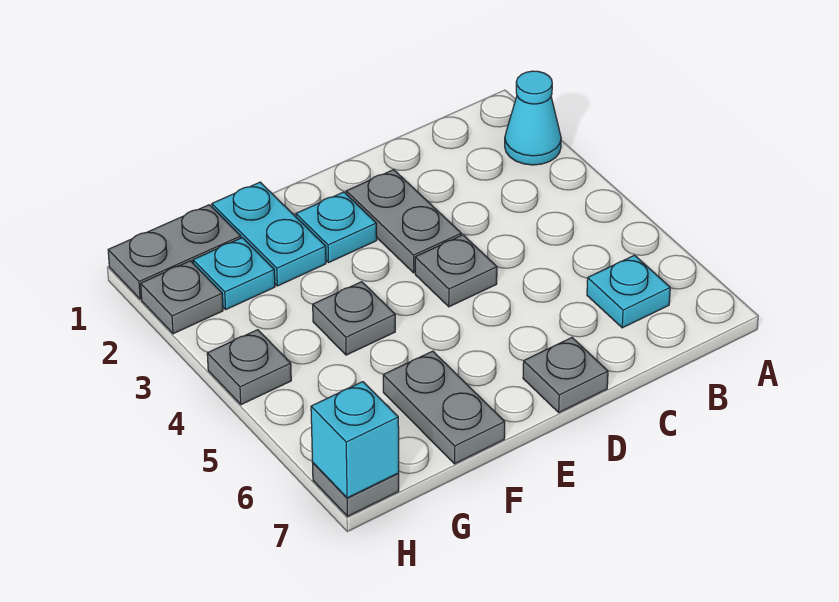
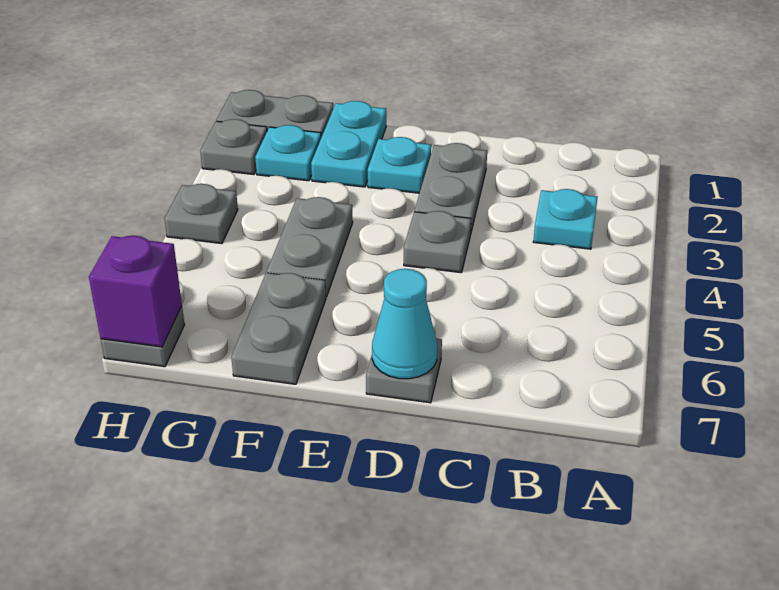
cyan 1x1 cone [505,71,561,165] -> cyan 1x1 cone moved to [372,269,437,379]
cyan 1x1 plate [587,255,670,328] -> cyan 1x1 plate moved to [533,189,598,249]
grey 1x1 plate [313,282,395,355] -> grey 1x2 plate [267,197,353,297]
cyan 1x1 brick [311,382,399,498] -> purple 1x1 brick [89,236,182,347]

